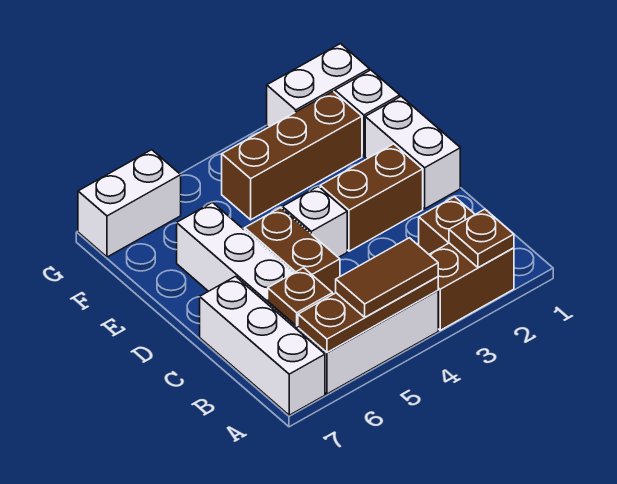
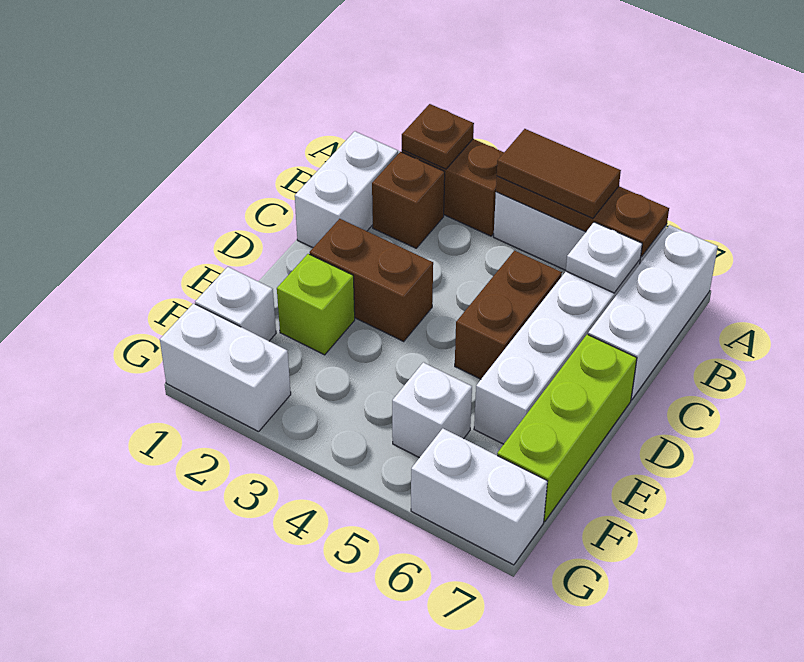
brown 1x1 plate [268,268,333,326] -> white 1x1 plate [566,222,642,293]
white 1x2 brick [365,96,460,209] -> white 1x2 brick moved to [295,131,398,248]
white 1x1 brick [282,186,347,257] -> white 1x1 brick moved to [392,362,472,458]
none -> lime 1x3 brick [497,334,637,521]
none -> lime 1x1 brick [277,254,355,355]
brown 1x3 brick [222,91,362,220] -> none

